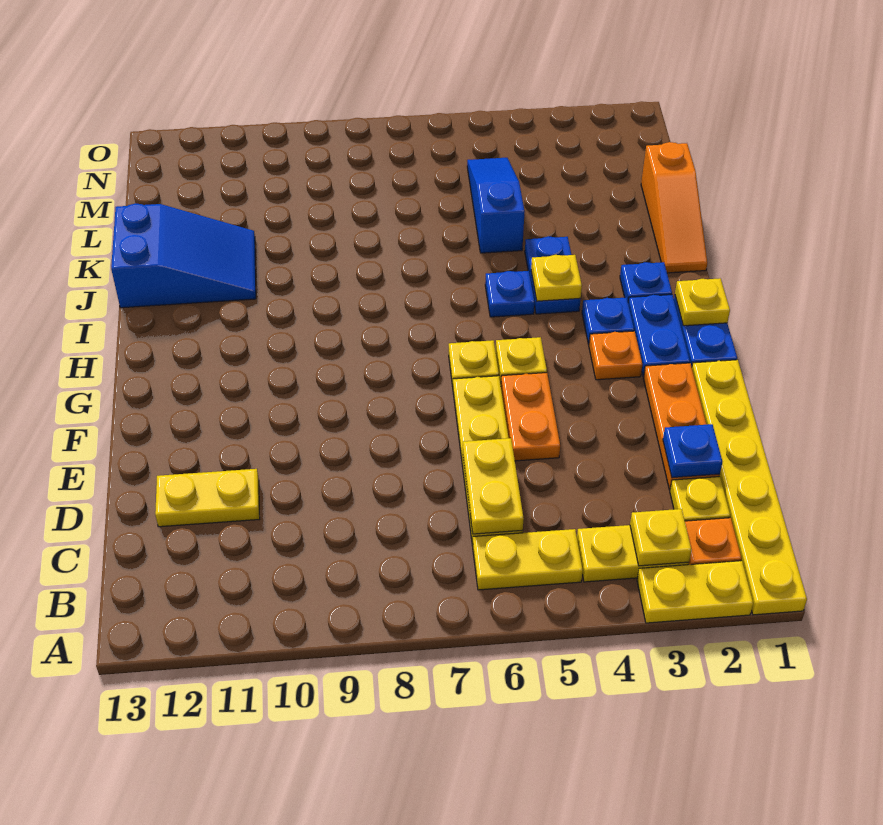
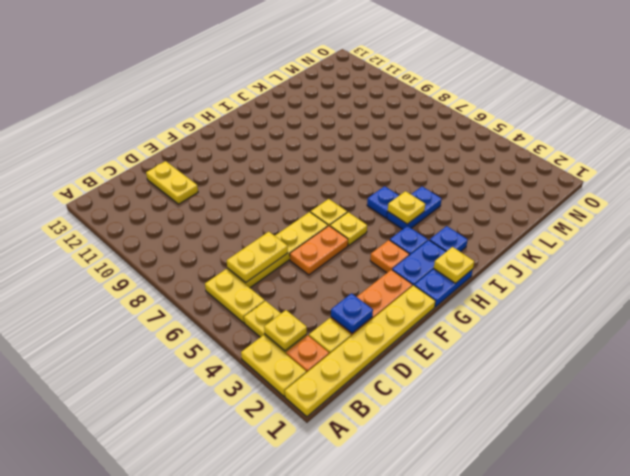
orange 1x3 slope [641,142,707,273] -> none
blue 2x3 slope [111,203,256,308] -> none
blue 1x3 slope [467,158,525,253] -> none

